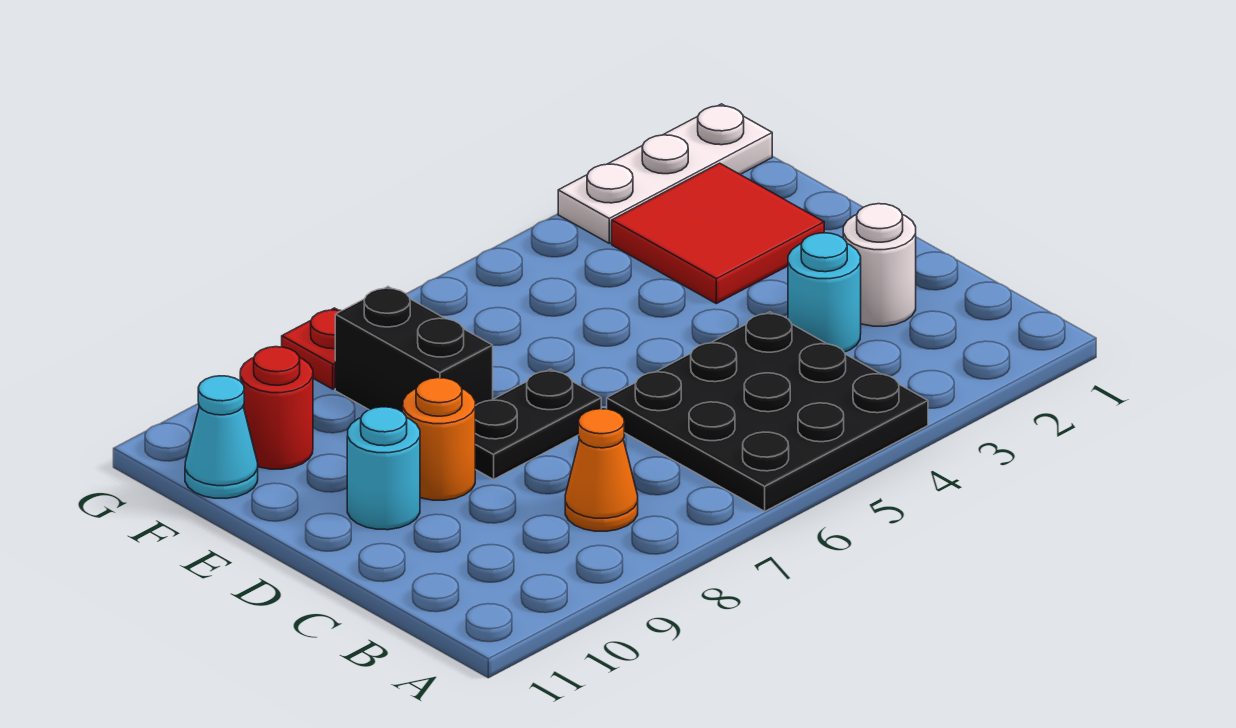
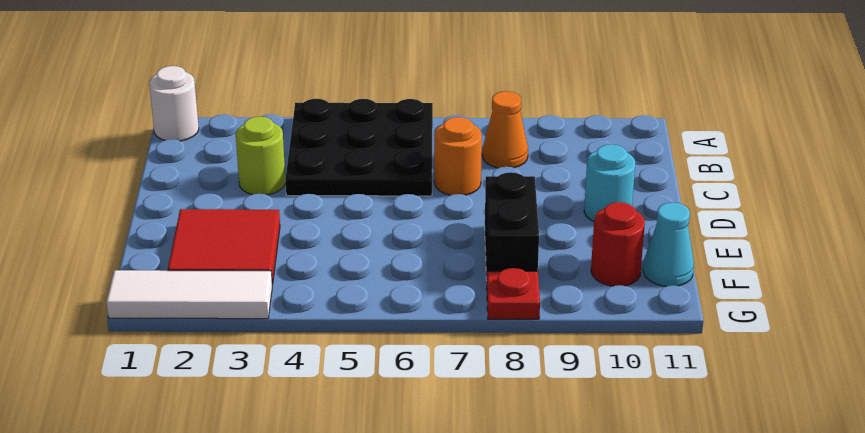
white 1x1 round brick [843,204,916,326] -> white 1x1 round brick moved to [149,66,199,141]
cyan 1x1 round brick [788,233,861,352] -> lime 1x1 round brick [236,117,286,195]
black 1x2 plate [475,369,601,479] -> none
orange 1x1 round brick [403,378,475,500] -> orange 1x1 round brick moved to [434,117,482,195]
white 1x3 plate [558,104,772,243] -> white 1x3 tile [106,270,272,319]

